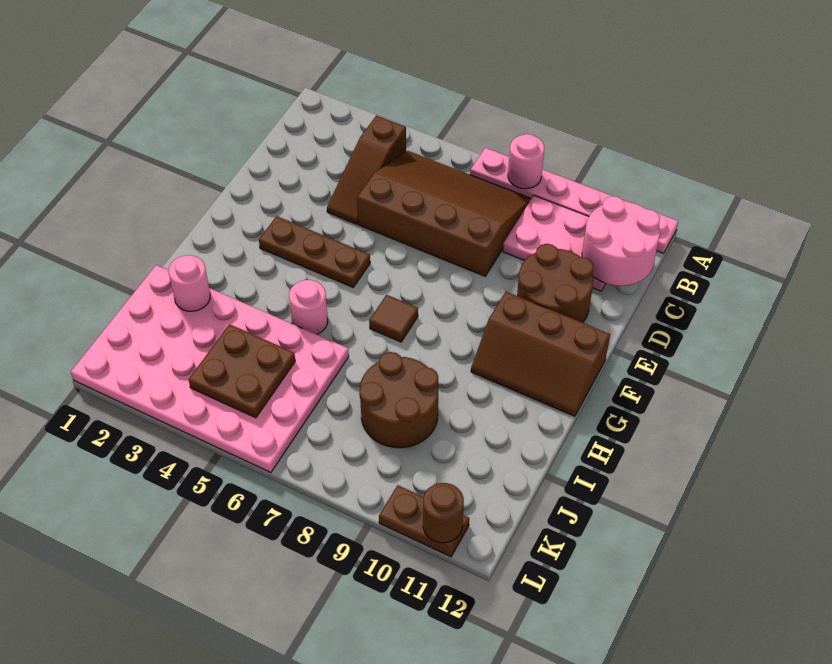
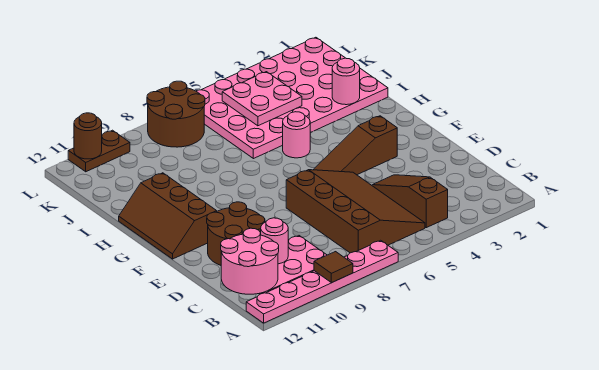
pink 1x1 round brick [508,134,544,189] -> pink 1x1 round brick moved to [261,218,288,264]
brown 3x4 slope [357,151,531,276] -> brown 3x4 slope turned to [286,170,425,253]
brown 1x3 plate [259,216,370,287] -> brown 1x3 slope [314,116,397,175]
brown 2x3 slope [471,292,610,416] -> brown 2x3 slope turned to [119,173,217,259]
brown 1x1 tile [369,295,418,342] -> brown 1x1 tile moved to [314,252,353,283]
brown 2x2 round brick [359,352,438,448] -> brown 2x2 round brick moved to [147,81,205,147]
brown 2x2 plate [189,324,295,418] -> pink 2x2 plate [222,72,302,126]

